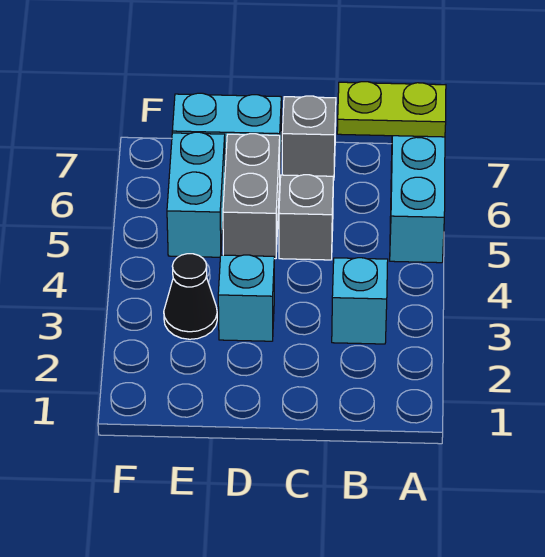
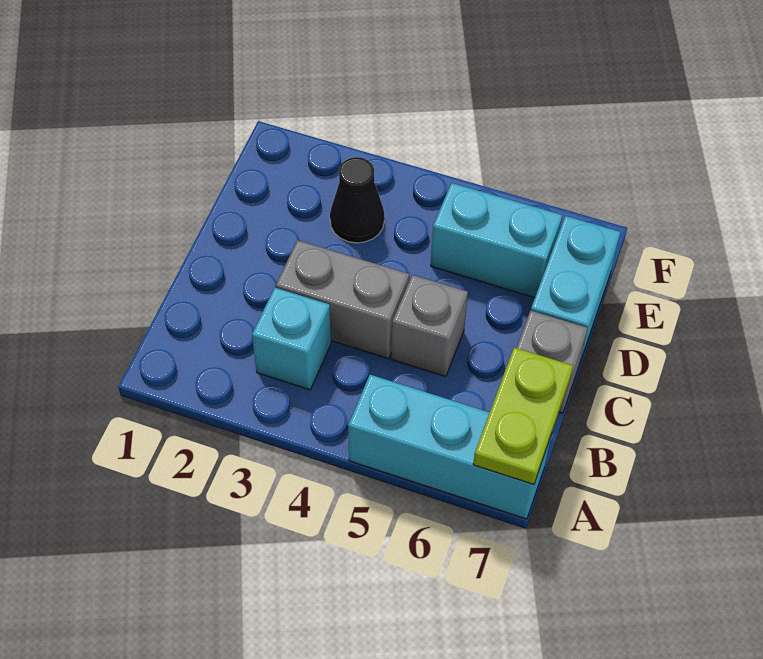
cyan 1x1 brick [218,255,274,341] -> none
grey 1x2 brick [223,134,280,259] -> grey 1x2 brick moved to [276,240,409,359]

